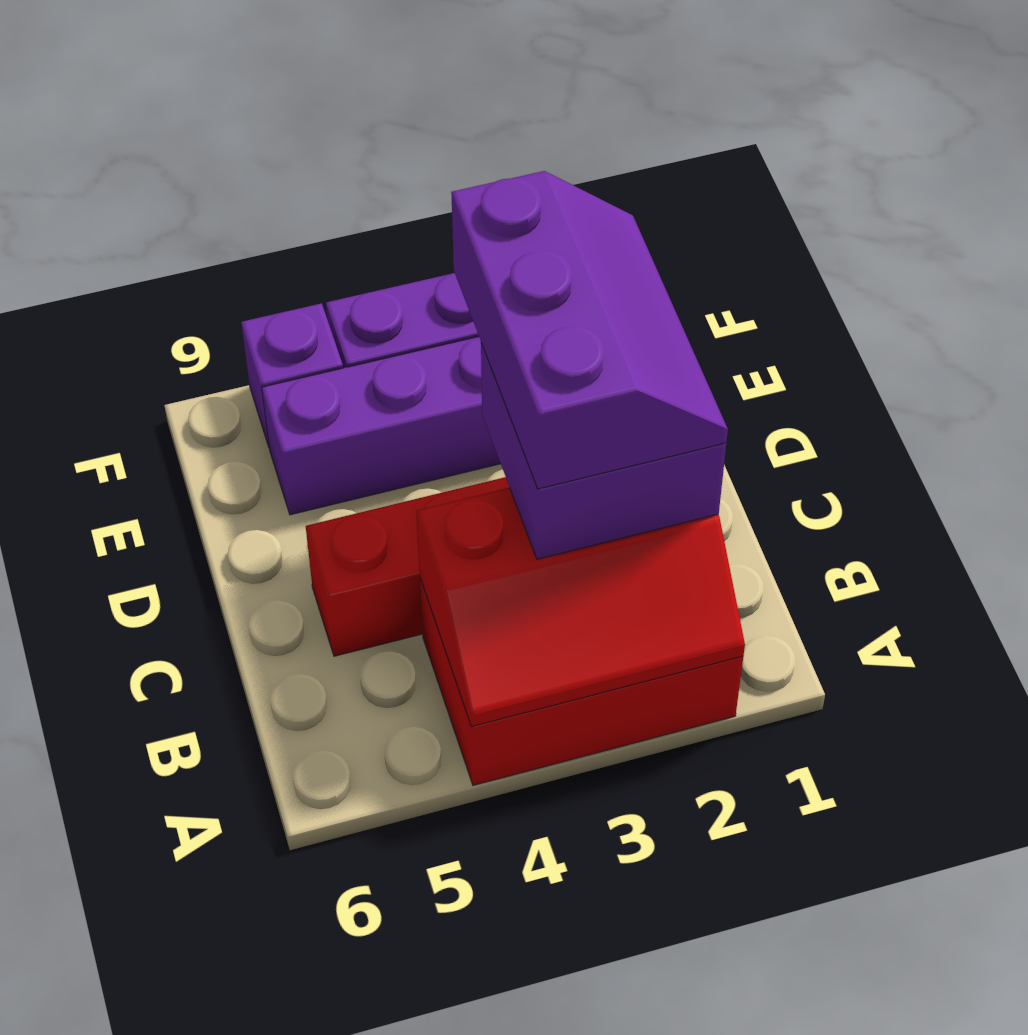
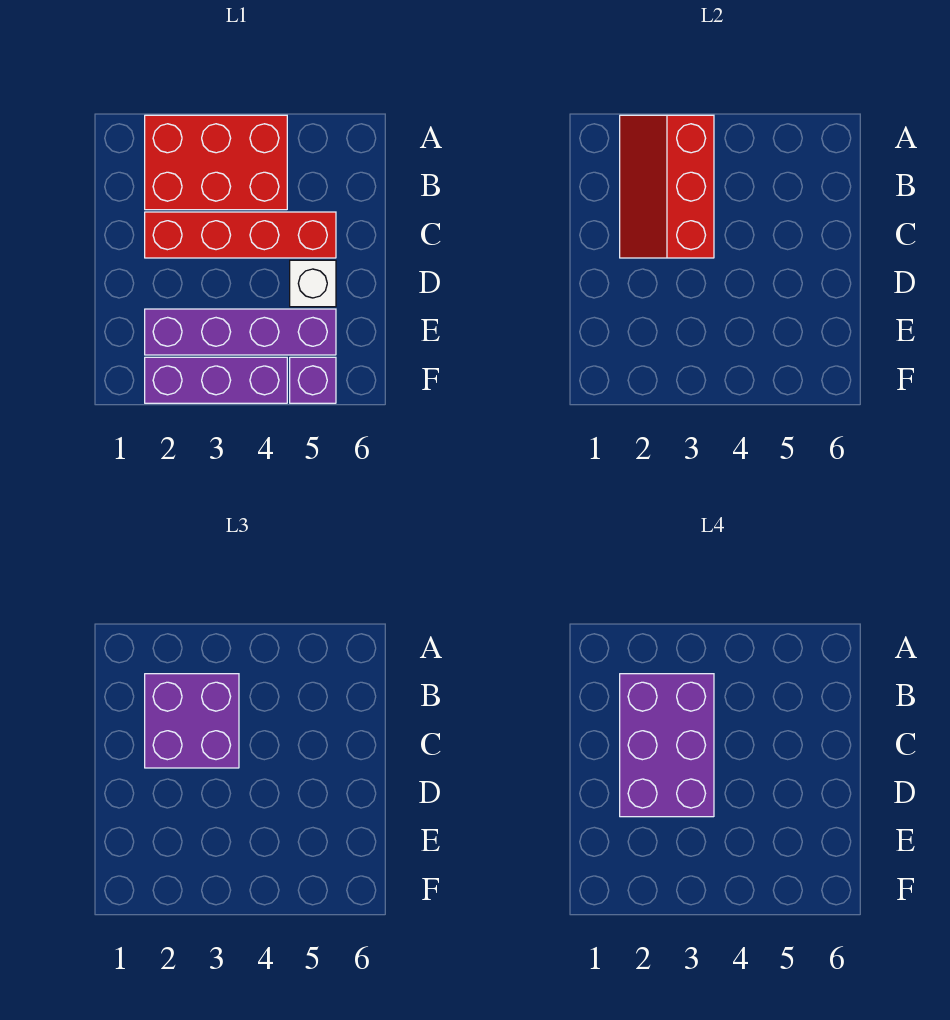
red 2x3 slope [416,488,745,727] -> red 2x3 slope turned to [620,115,714,258]
purple 2x3 slope [451,171,728,489] -> purple 2x3 brick [620,674,714,817]
none -> white 1x1 brick [290,260,336,307]

